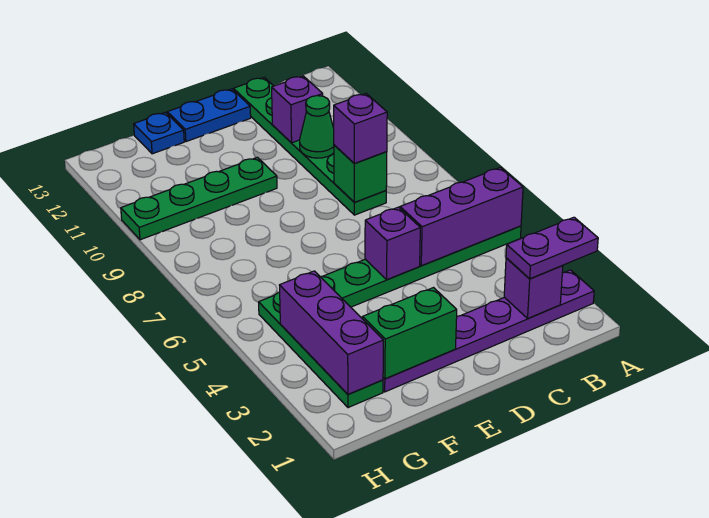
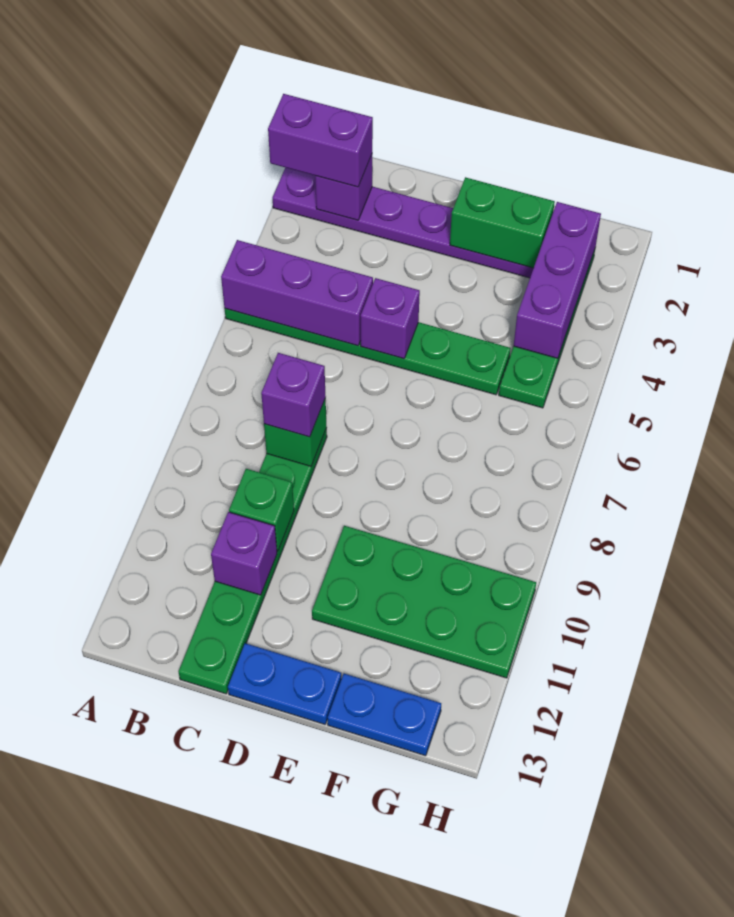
purple 1x2 plate [506,217,598,279] -> purple 1x2 brick [268,94,373,187]
green 1x1 cone [300,96,334,158] -> green 1x1 brick [229,469,294,551]
green 1x4 plate [121,157,277,240] -> green 2x4 plate [312,526,536,678]
blue 1x1 plate [134,112,184,154] -> blue 1x2 plate [328,674,441,756]

